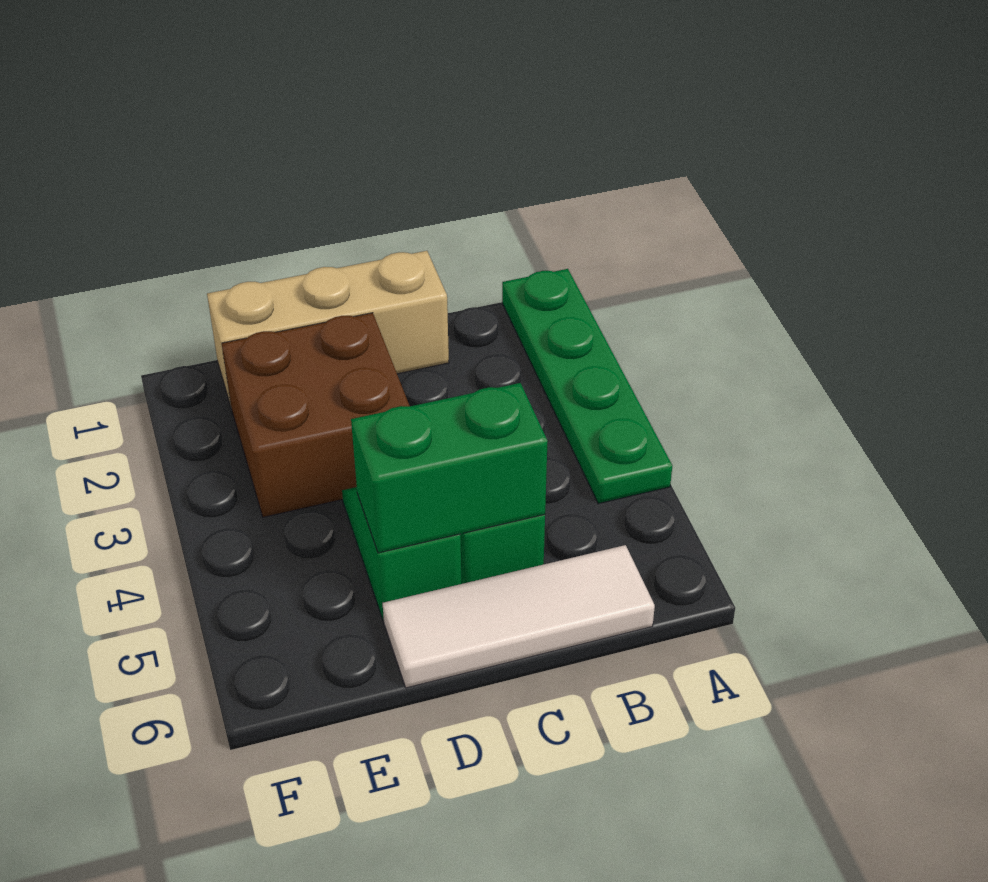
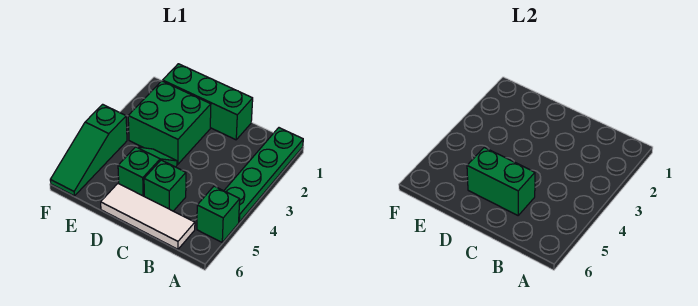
none -> green 1x1 brick [197,186,240,242]
tan 1x3 brick [207,251,449,406] -> green 1x3 brick [163,64,253,140]
brown 2x2 brick [222,313,409,517] -> green 2x2 brick [128,81,211,164]
none -> green 1x3 slope [50,104,127,196]

